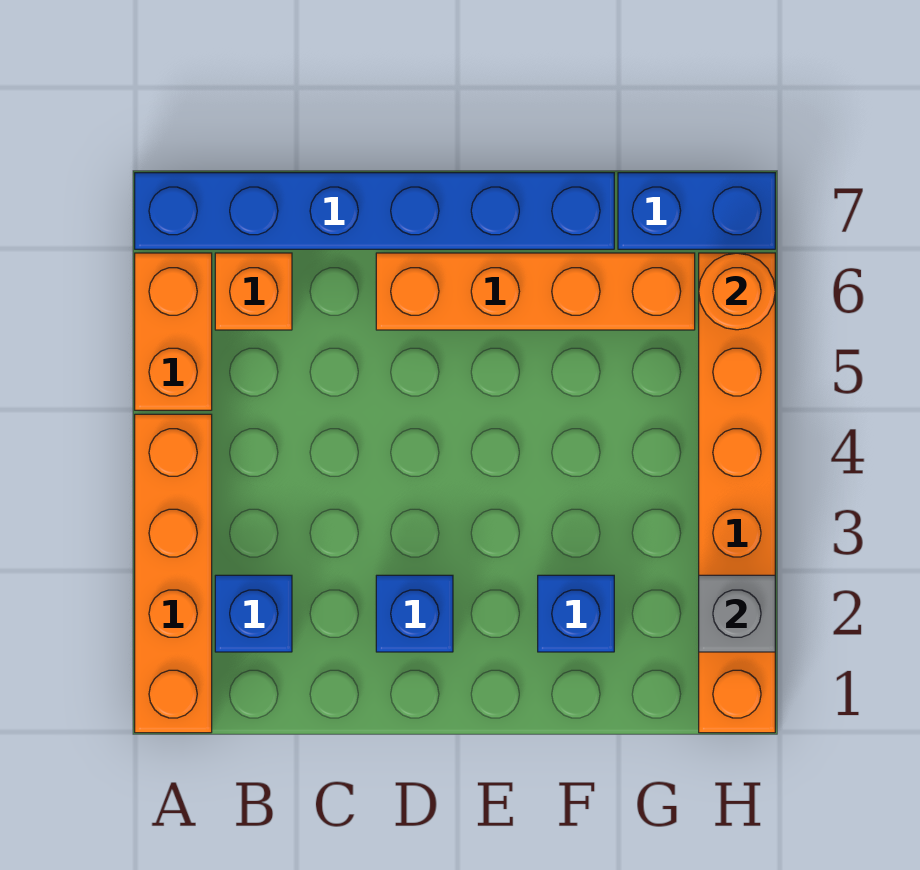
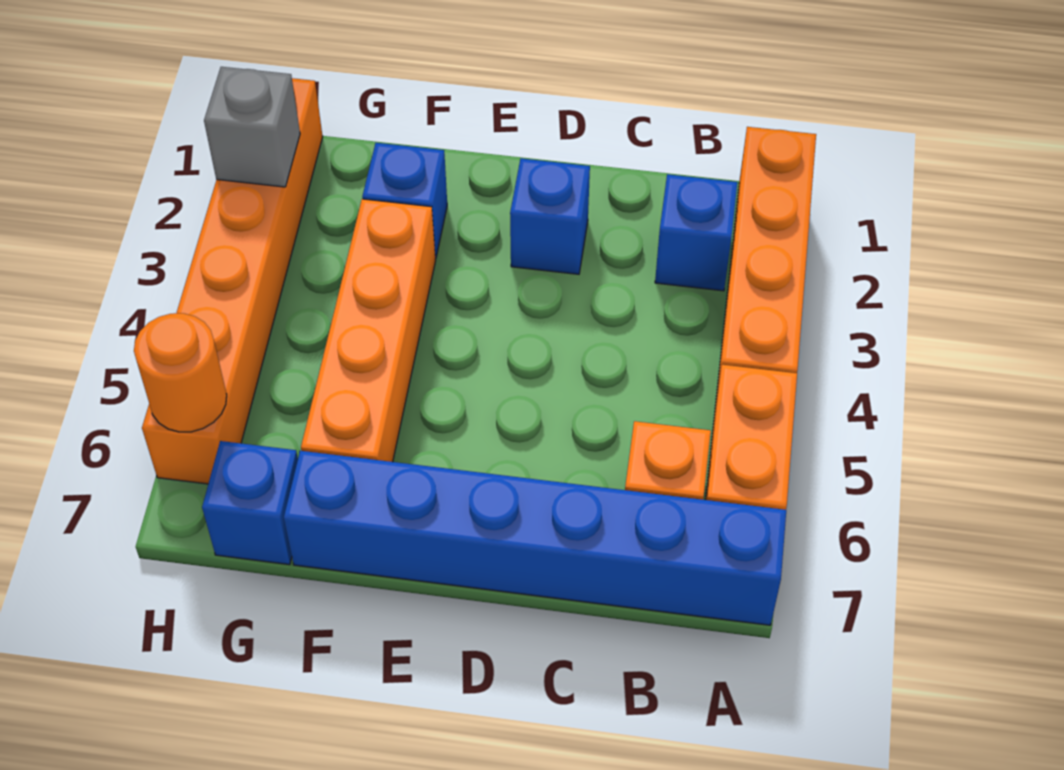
orange 1x4 brick [376,253,695,330] -> orange 1x4 brick turned to [301,199,436,462]
blue 1x2 brick [618,173,775,249] -> blue 1x1 brick [202,441,298,565]

